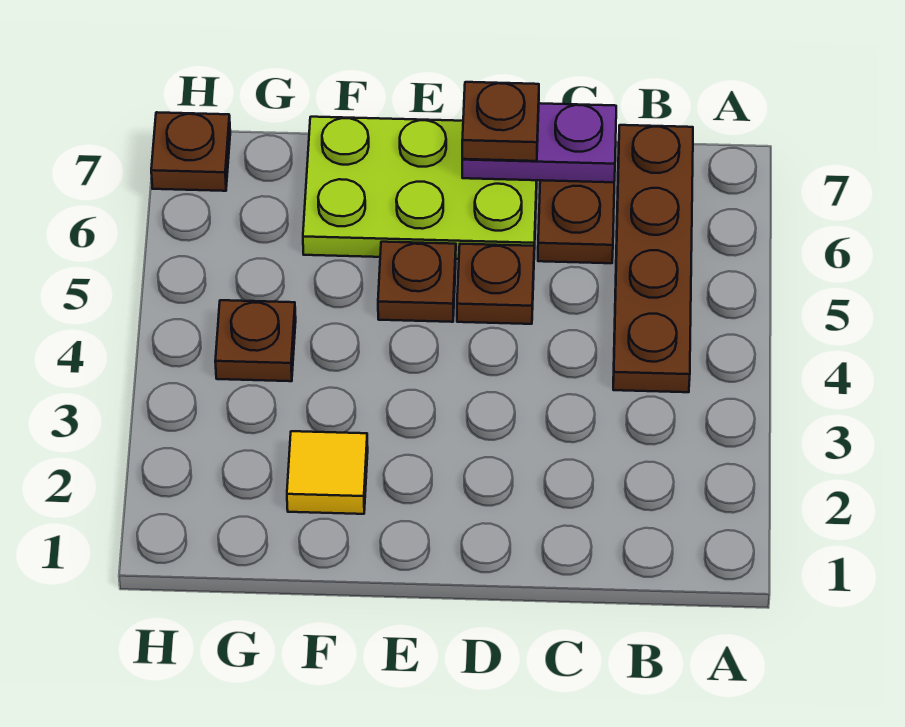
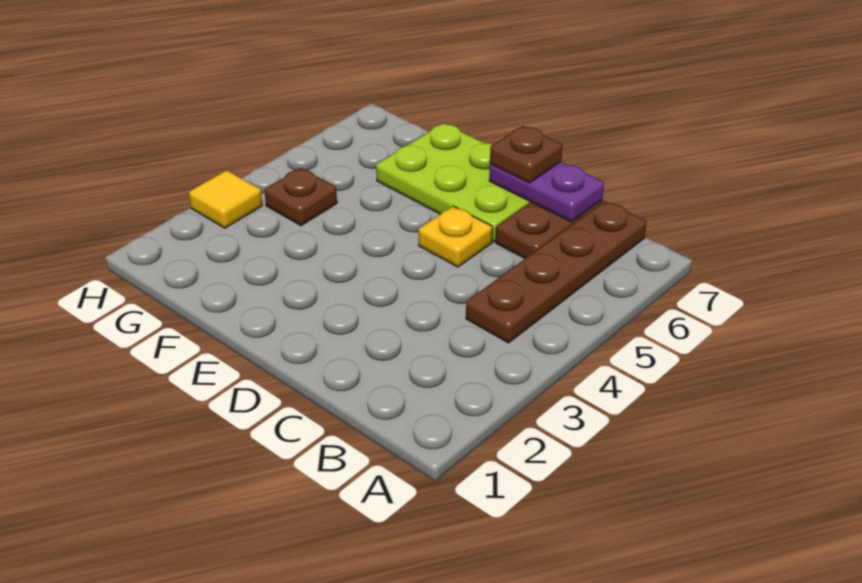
brown 1x1 plate [457,244,534,324] -> yellow 1x1 plate [419,206,492,267]
brown 1x1 plate [378,242,456,322] -> none
yellow 1x1 tile [287,431,368,514] -> yellow 1x1 tile moved to [189,170,262,228]
brown 1x1 plate [151,112,230,191] -> none

